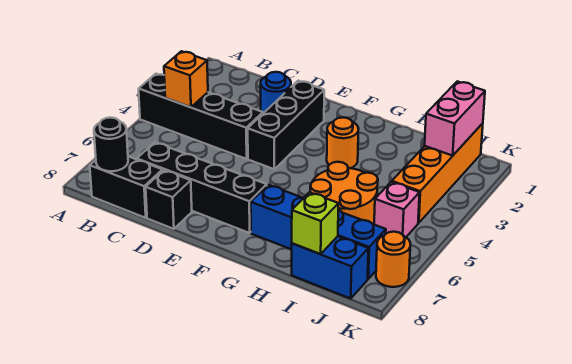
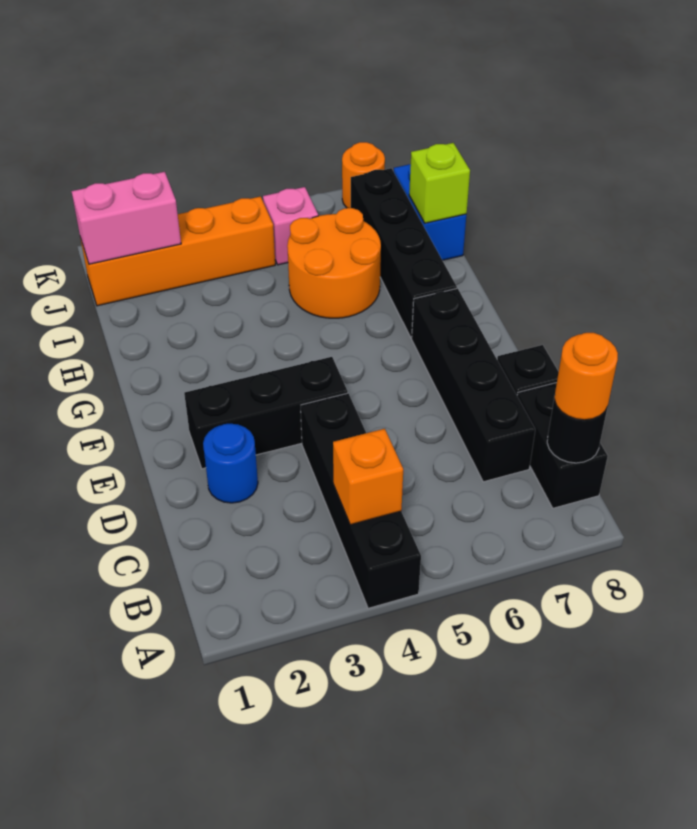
orange 1x1 round brick [327,117,359,168] -> orange 1x1 round brick moved to [555,333,618,420]
blue 1x4 brick [251,185,386,279] -> black 1x4 brick [351,168,457,338]

